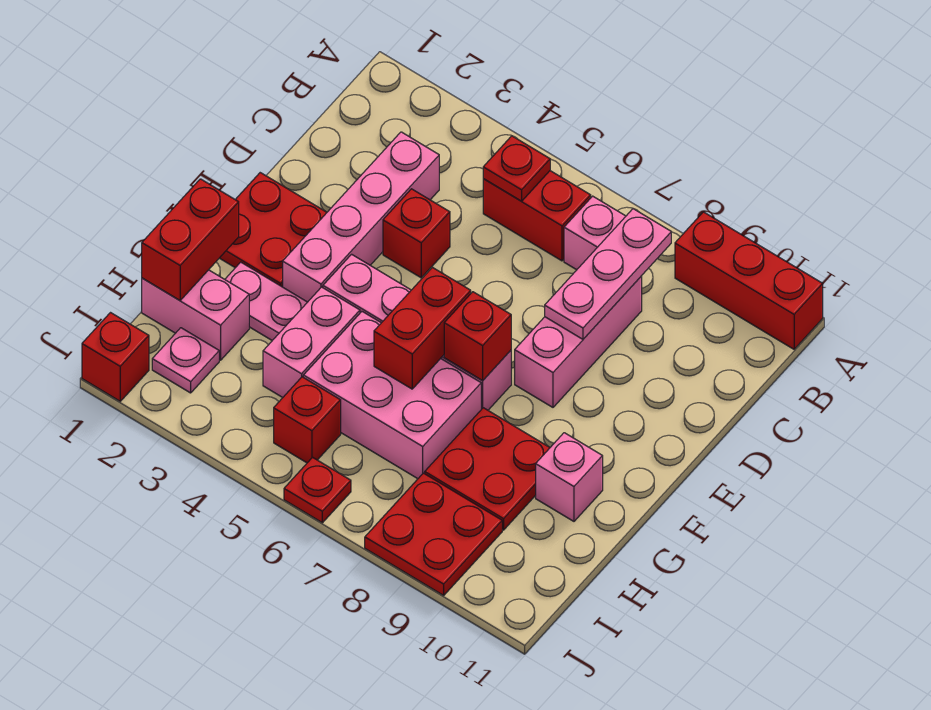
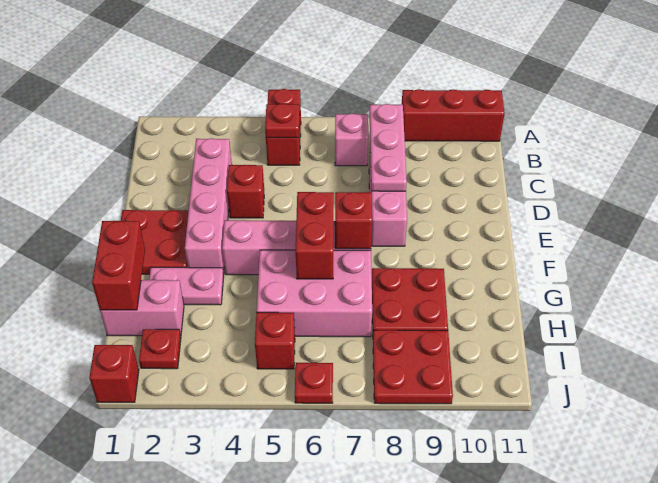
red 1x2 brick [483,171,591,261] -> red 1x2 brick turned to [266,89,301,165]
pink 1x2 brick [263,287,360,398] -> none
pink 1x1 brick [536,433,603,521] -> none
pink 1x1 plate [152,328,219,393] -> red 1x1 plate [139,329,181,369]

